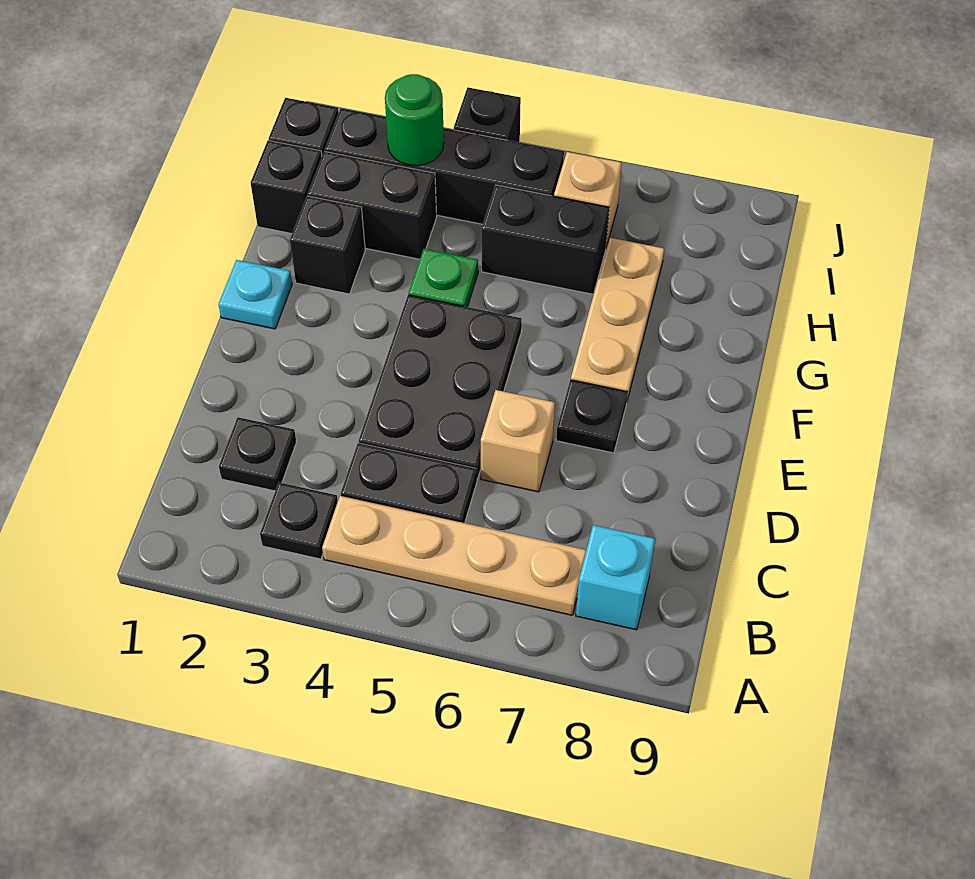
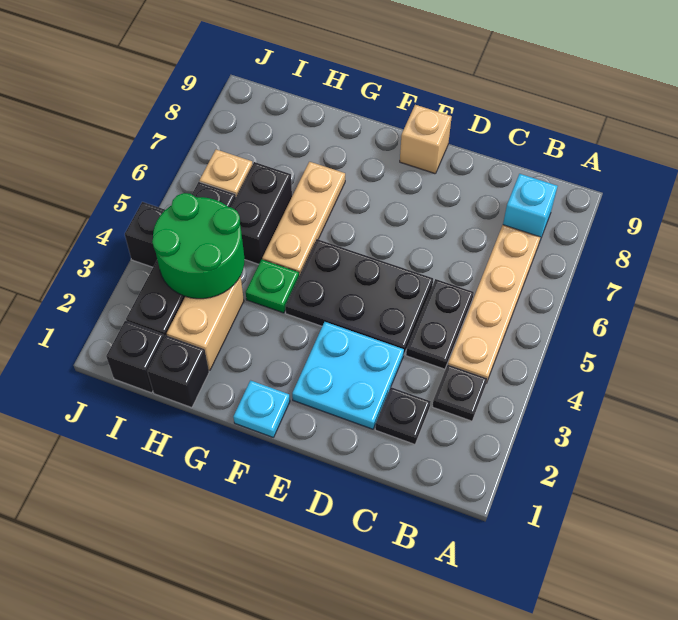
none -> cyan 2x2 plate [292,322,404,429]
tan 1x1 brick [481,390,555,492] -> tan 1x1 brick moved to [400,105,452,174]
black 1x1 plate [556,380,628,453] -> none
tan 1x3 plate [571,238,664,400] -> tan 1x3 plate turned to [262,162,345,275]
black 1x1 brick [290,196,365,294] -> none
black 1x2 brick [308,152,437,259] -> tan 1x2 brick [167,277,244,370]
green 1x1 round brick [385,74,444,166] -> green 2x2 round brick [152,193,244,299]

